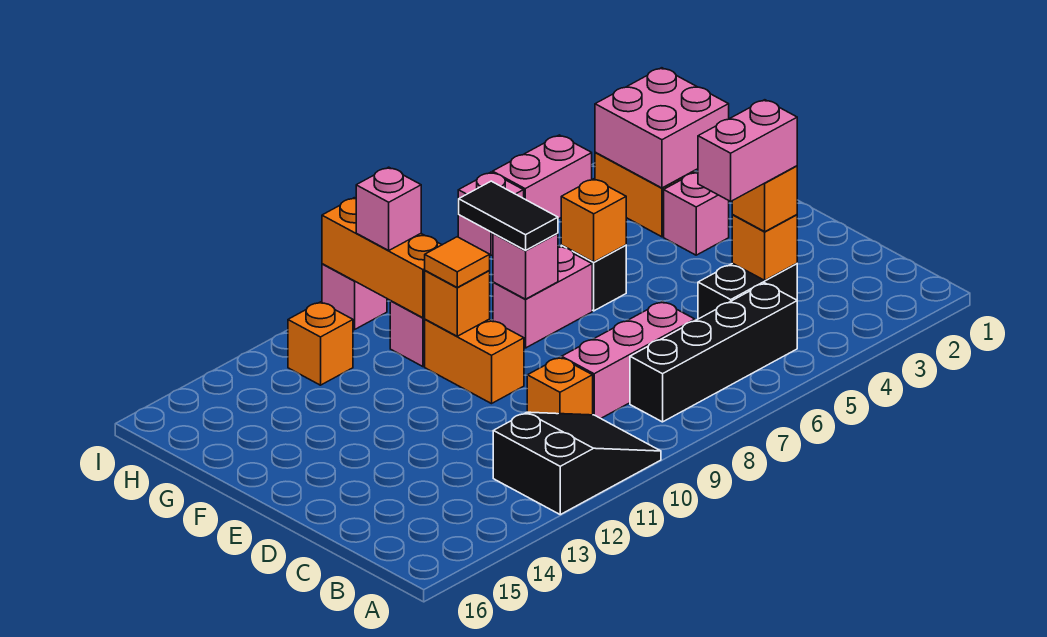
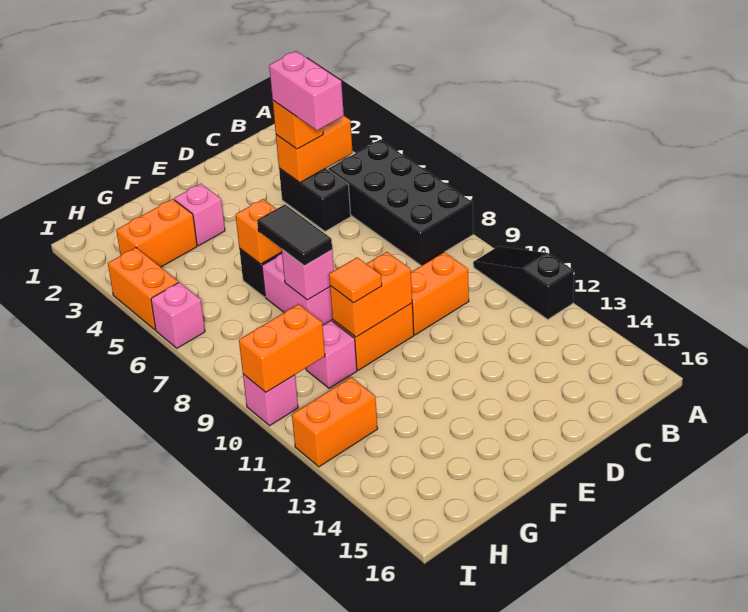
black 2x3 slope [493,412,661,515] -> black 1x3 slope [473,246,574,319]
black 1x4 brick [630,283,797,422] -> black 2x4 brick [328,140,473,266]
orange 1x1 brick [732,215,797,280] -> orange 1x2 brick [276,116,353,182]
pink 1x3 brick [562,302,695,418] -> none
orange 1x1 brick [527,357,593,415] -> orange 1x2 brick [411,252,469,335]
black 1x2 tile [459,181,558,250] -> black 1x2 tile turned to [257,205,332,266]
orange 1x1 brick [425,270,490,336] -> orange 1x2 brick [330,252,412,337]
pink 2x2 brick [595,68,729,188] -> none
orange 1x3 brick [322,198,442,318] -> orange 1x2 brick [239,304,325,392]
pink 1x1 brick [356,167,421,250] -> none
orange 1x1 brick [288,302,353,385] -> orange 1x2 brick [292,377,378,467]
pink 1x2 brick [493,135,592,219] -> orange 1x2 brick [108,247,178,330]

